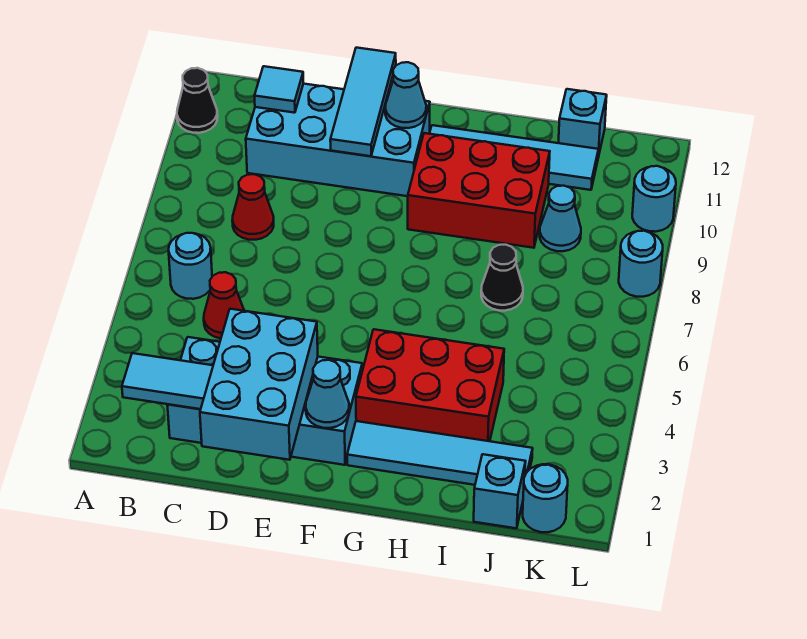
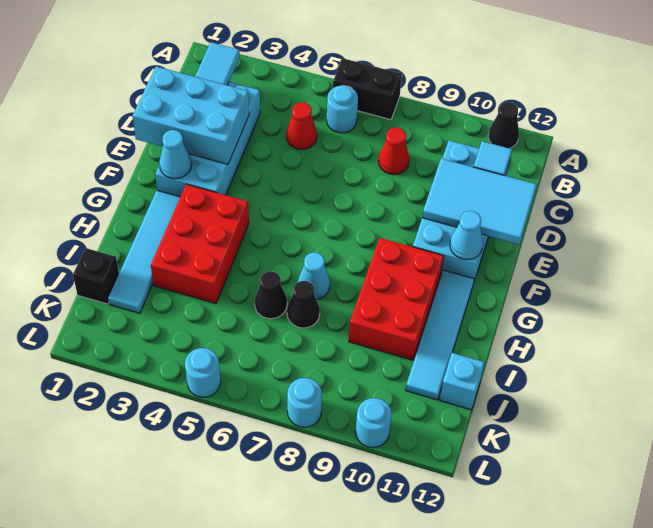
none -> black 1x2 brick [333,58,402,120]
cyan 1x3 tile [330,48,396,156] -> cyan 2x3 tile [422,159,537,244]
none -> black 1x1 cone [255,271,287,319]
cyan 1x1 brick [474,454,526,528] -> black 1x1 brick [73,248,119,304]
cyan 1x1 cone [540,186,581,251] -> cyan 1x1 cone moved to [298,252,330,299]
cyan 1x1 round brick [523,464,568,532] -> cyan 1x1 round brick moved to [185,348,221,397]

